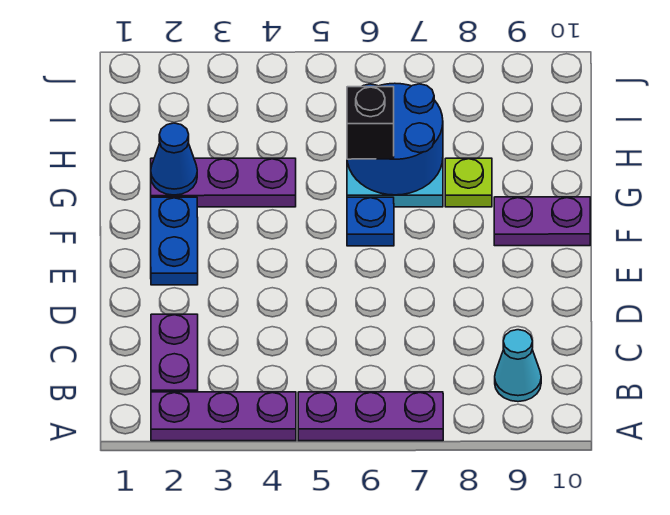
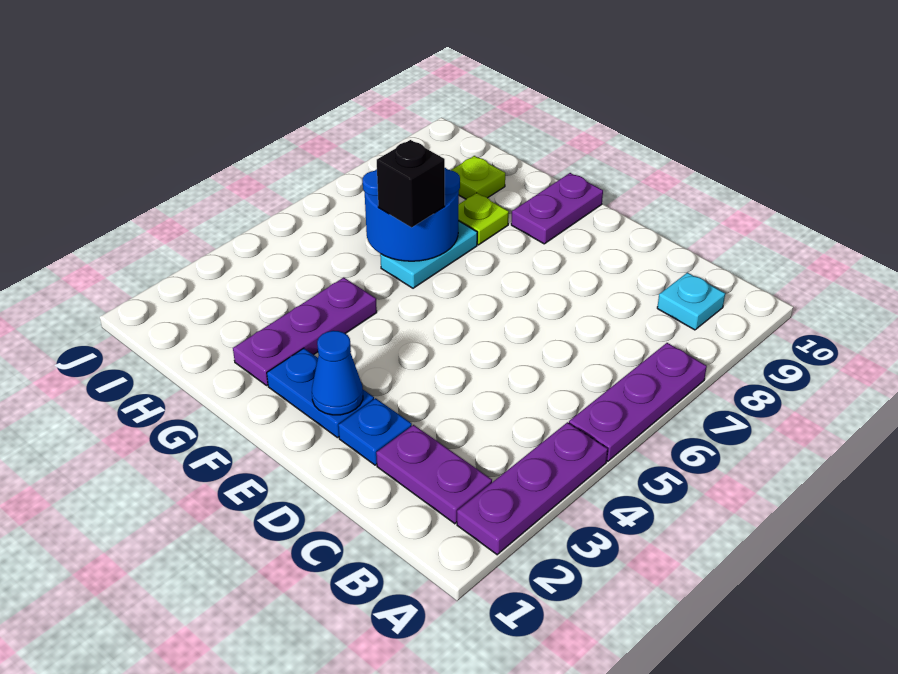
cyan 1x1 cone [495,330,541,402] -> cyan 1x1 plate [657,272,725,330]
blue 1x1 plate [347,197,394,246] -> blue 1x1 plate moved to [338,398,412,465]
blue 1x1 cone [151,123,197,195] -> blue 1x1 cone moved to [312,331,363,415]
none -> lime 1x1 plate [451,156,505,199]

